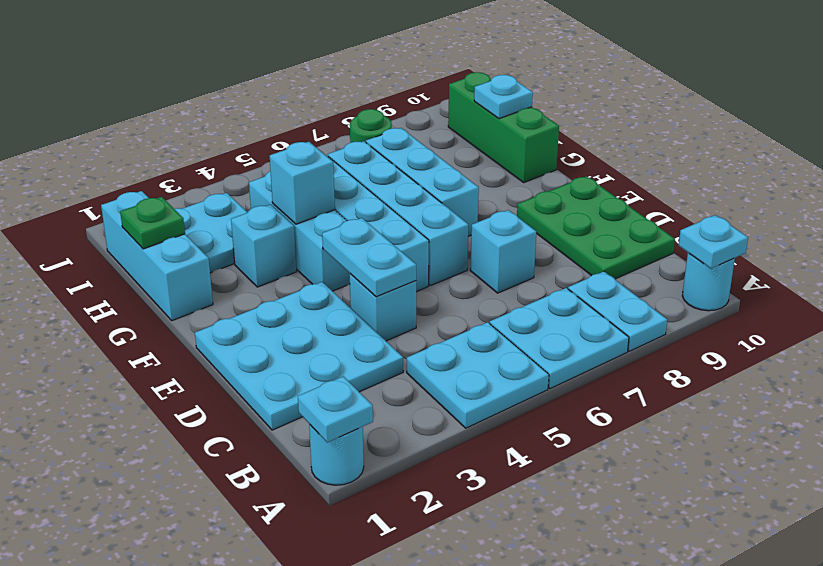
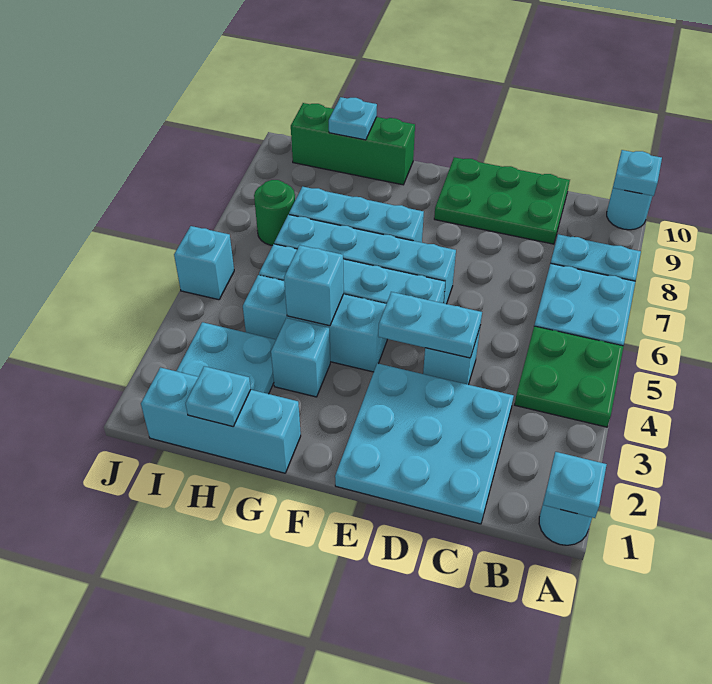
cyan 2x2 plate [407,322,549,428] -> green 2x2 plate [515,326,624,427]
cyan 1x1 brick [470,210,536,293] -> cyan 1x1 brick moved to [174,226,234,300]
green 1x1 plate [120,197,185,249] -> cyan 1x1 plate [185,366,251,427]

